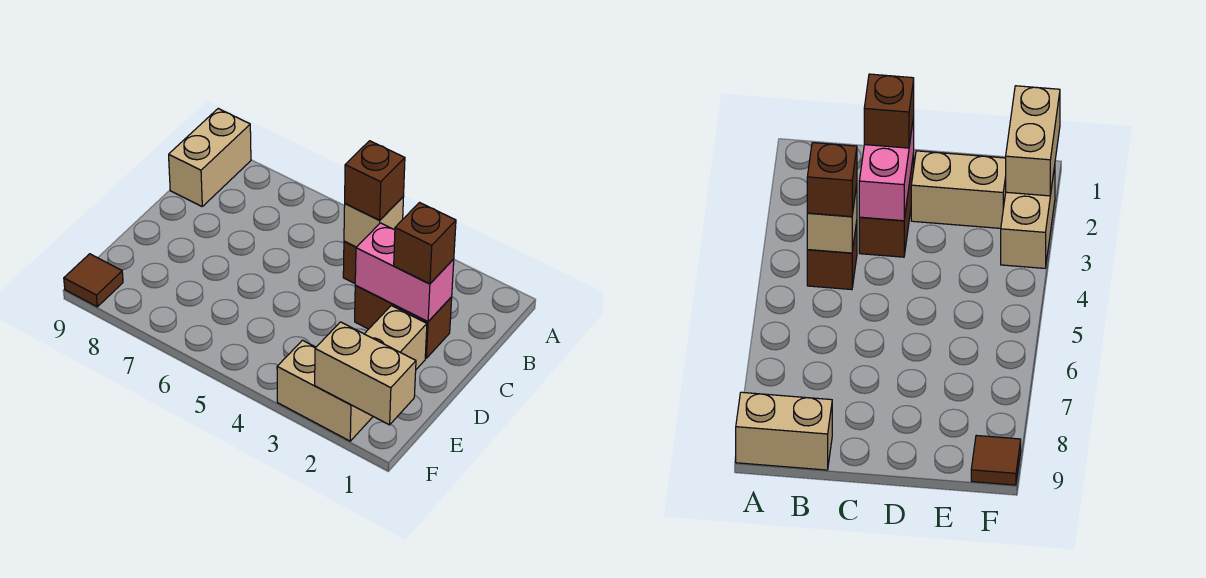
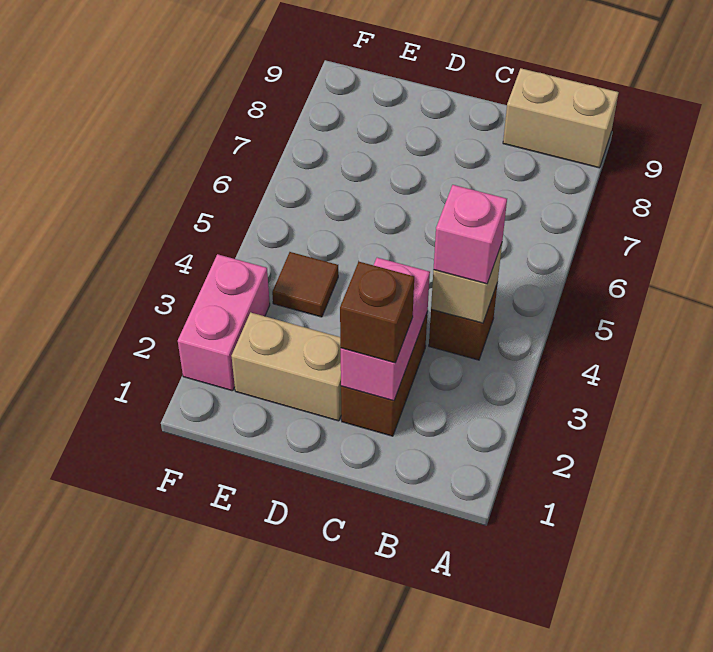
brown 1x1 brick [345,141,405,220] -> pink 1x1 brick [433,185,507,284]
tan 1x2 brick [315,322,416,425] -> none
tan 1x2 brick [277,340,373,441] -> pink 1x2 brick [178,254,270,391]
brown 1x1 tile [64,254,123,307] -> brown 1x1 tile moved to [272,252,338,317]

